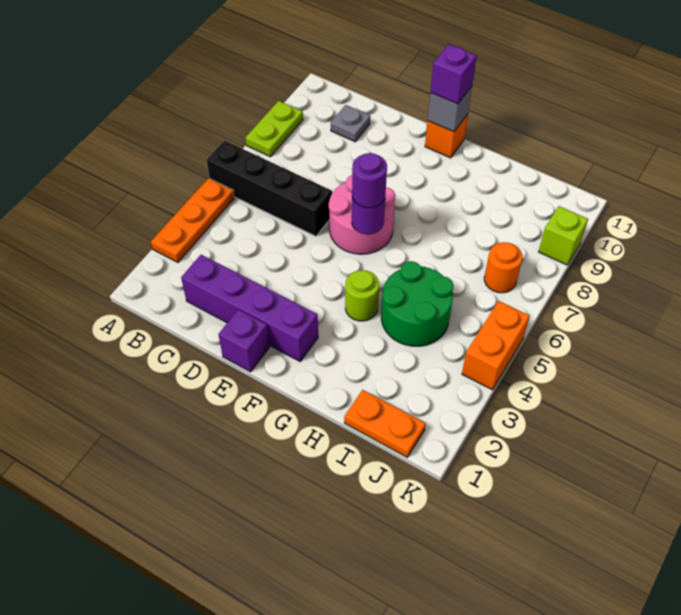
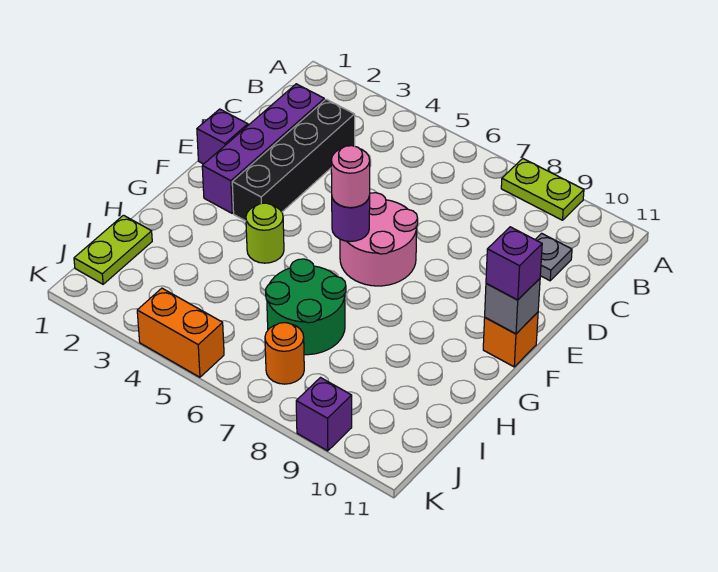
orange 1x3 plate [151,178,234,262] -> none
black 1x4 brick [207,140,332,236] -> black 1x4 brick moved to [232,99,355,221]
purple 1x1 round brick [352,153,387,208] -> pink 1x1 round brick [331,146,370,208]
green 2x2 round brick [381,261,453,346] -> green 2x2 round brick moved to [266,259,346,355]
orange 1x2 plate [344,390,426,457] -> lime 1x2 plate [74,215,152,284]
lime 1x1 brick [539,206,588,265] -> purple 1x1 brick [296,378,352,451]

